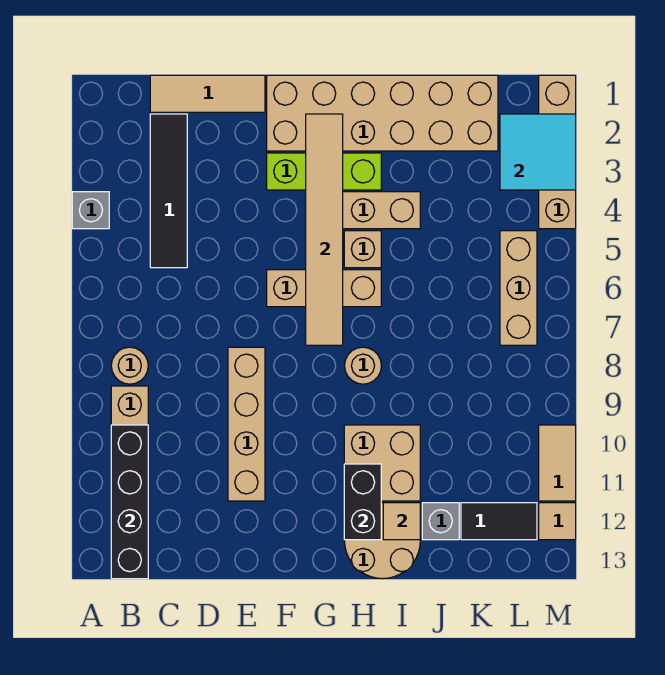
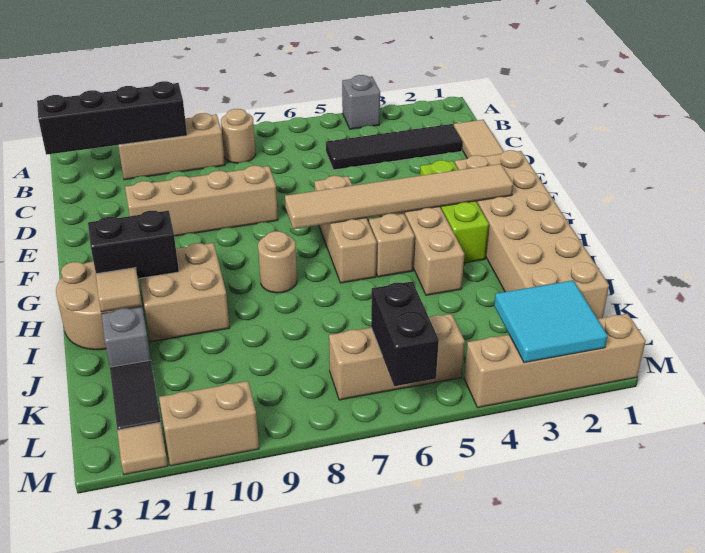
none -> black 1x2 brick [371,281,439,386]
tan 1x2 tile [539,425,576,501] -> tan 1x2 brick [159,381,259,466]

